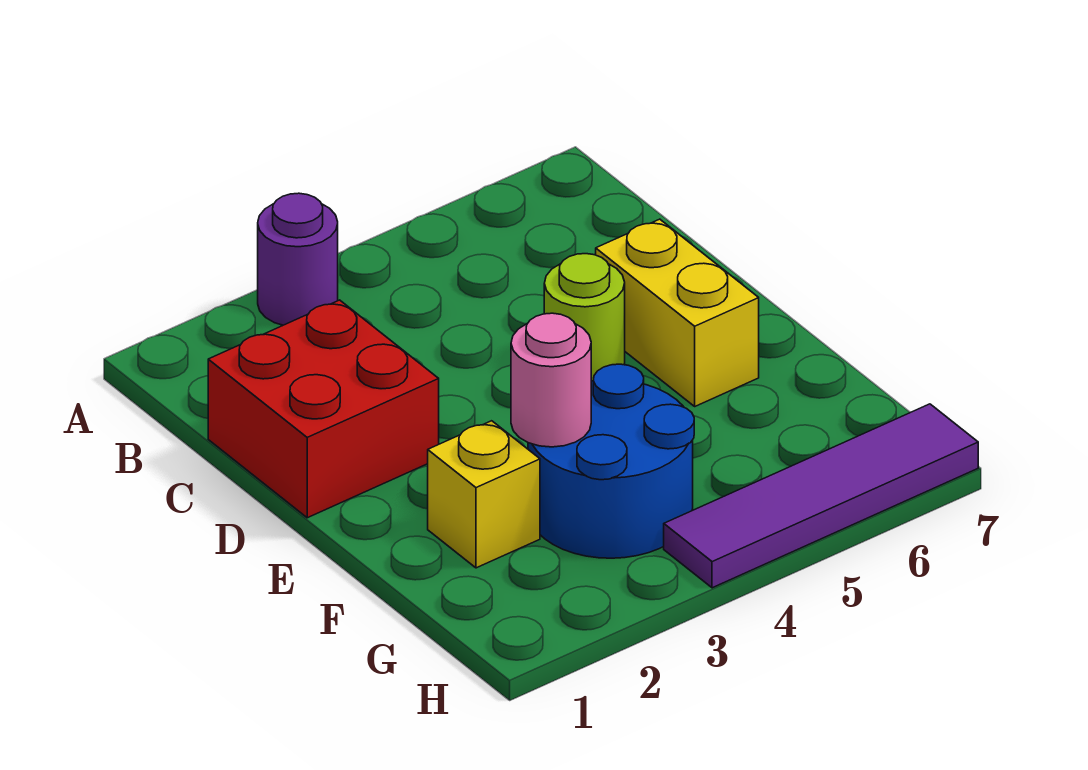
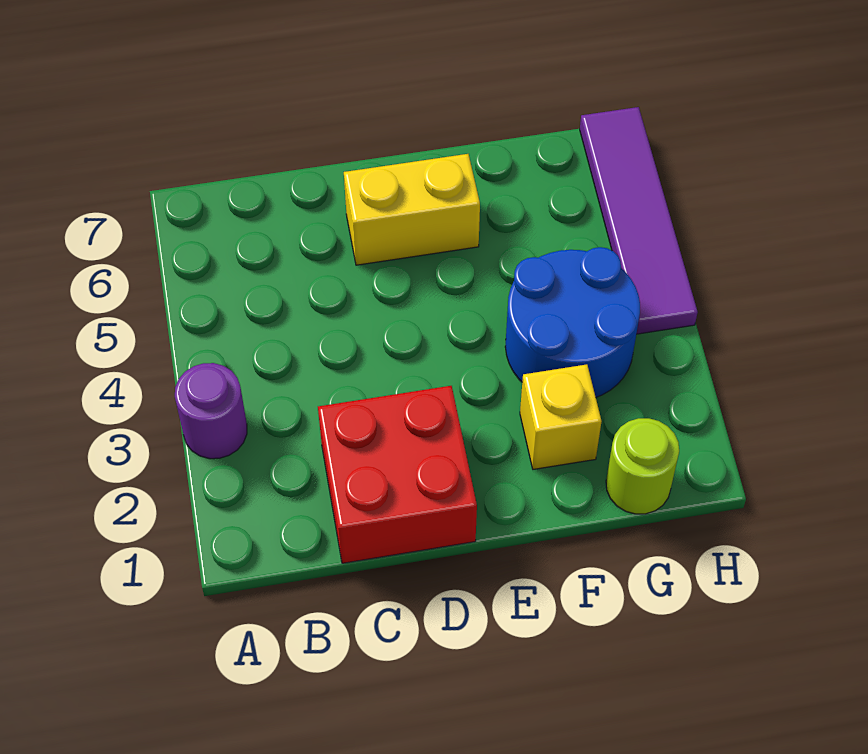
lime 1x1 round brick [544,254,625,381] -> lime 1x1 round brick moved to [606,418,679,514]
pink 1x1 round brick [511,313,591,447] -> none

